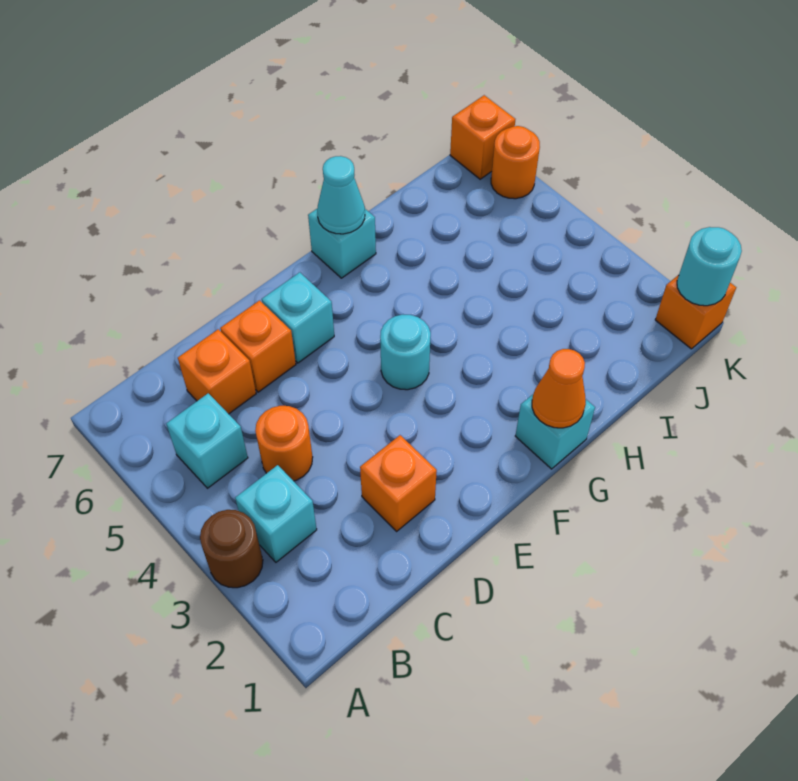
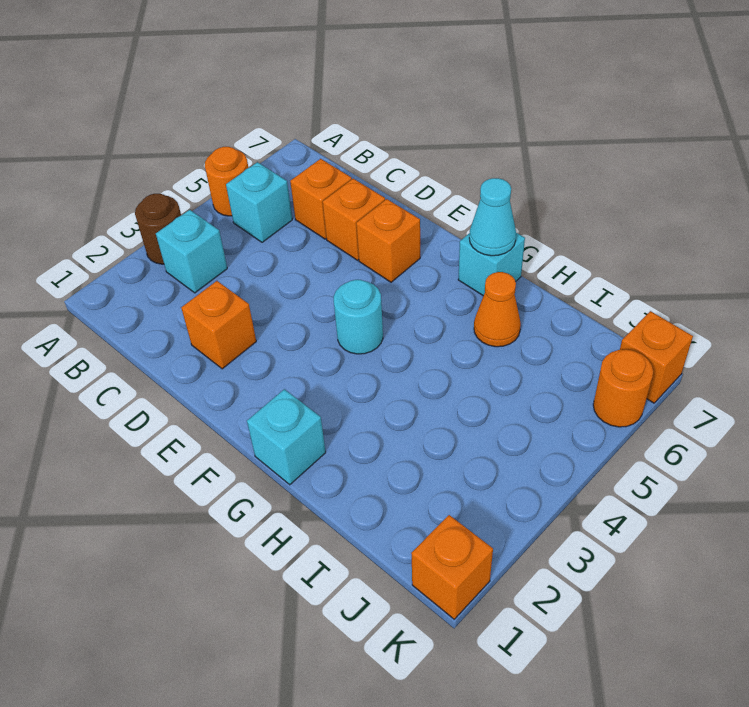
orange 1x1 round brick [255,406,313,481] -> orange 1x1 round brick moved to [205,147,248,216]
cyan 1x1 brick [262,272,334,363] -> orange 1x1 brick [356,199,420,282]
orange 1x1 cone [532,349,586,428] -> orange 1x1 cone moved to [474,272,521,347]
cyan 1x1 round brick [677,227,742,306] -> none

